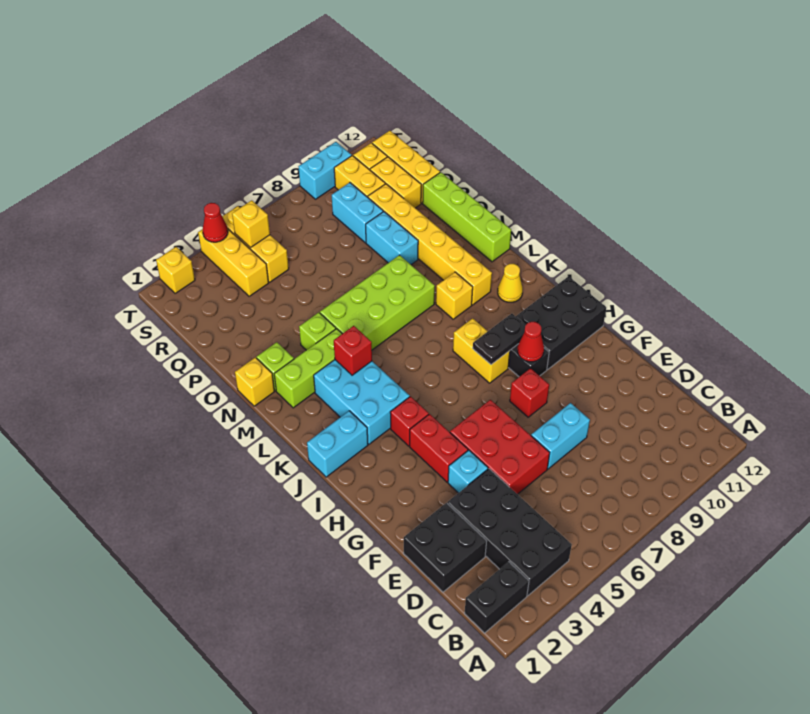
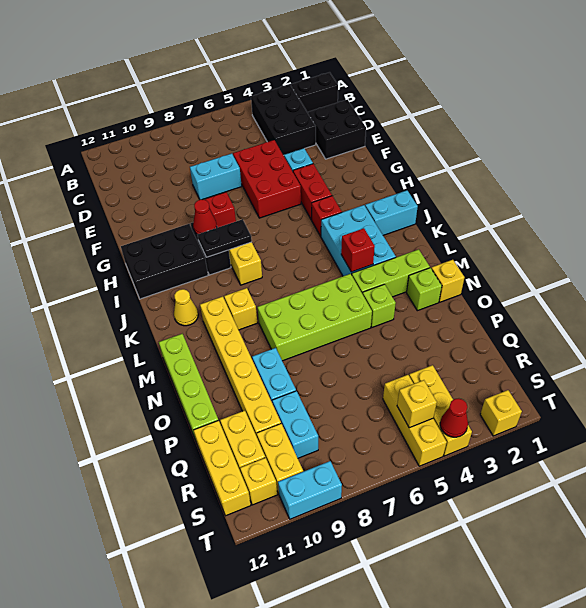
black 2x4 brick [447,469,572,596] -> black 2x3 brick [251,85,316,155]

